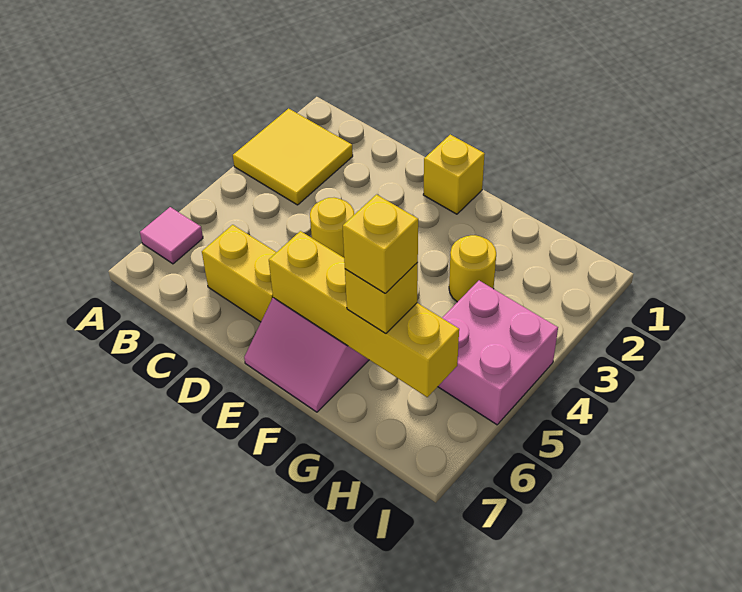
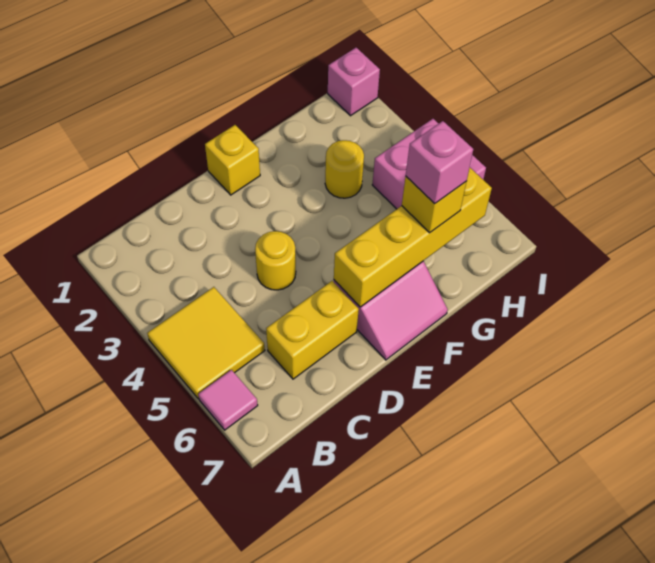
yellow 2x2 tile [233,109,353,205] -> yellow 2x2 tile moved to [147,287,265,399]
yellow 1x1 brick [343,195,418,293] -> pink 1x1 brick [406,121,473,204]
none -> pink 1x1 brick [328,48,380,116]

